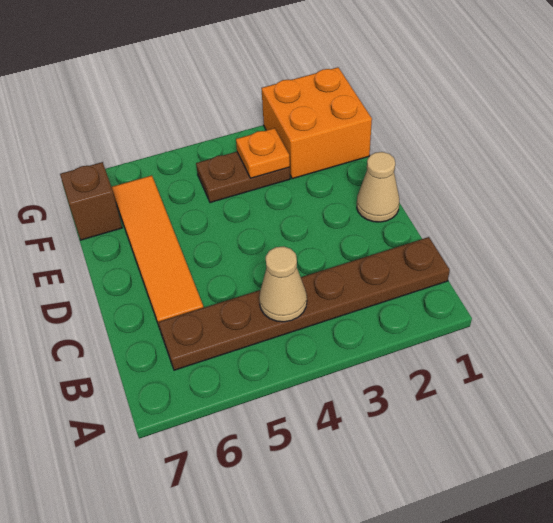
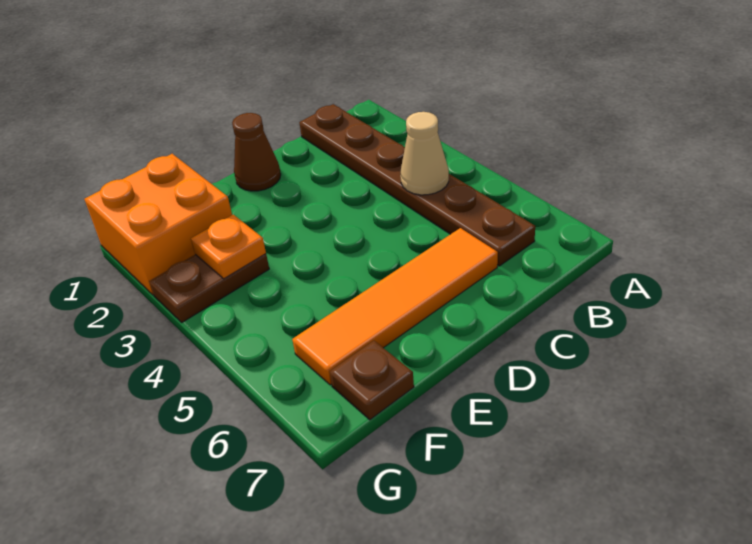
tan 1x1 cone [357,152,400,222] -> brown 1x1 cone [232,113,281,191]
brown 1x2 plate [196,152,290,203] -> brown 1x2 plate turned to [149,254,269,322]
brown 1x1 brick [60,162,122,240] -> brown 1x1 plate [330,341,414,420]

